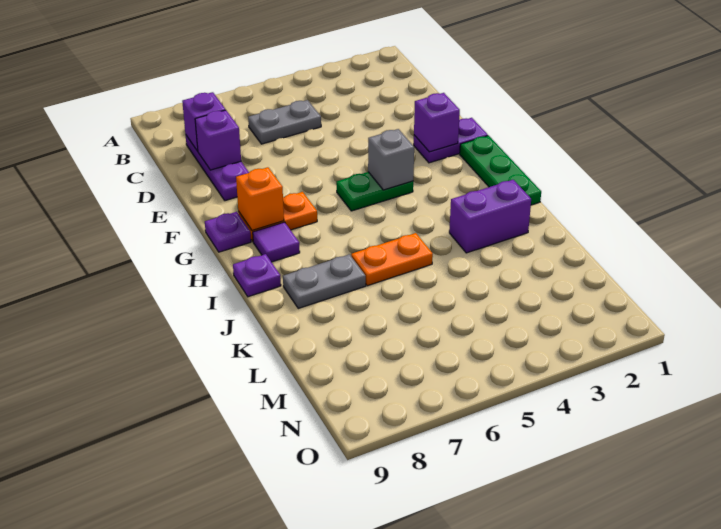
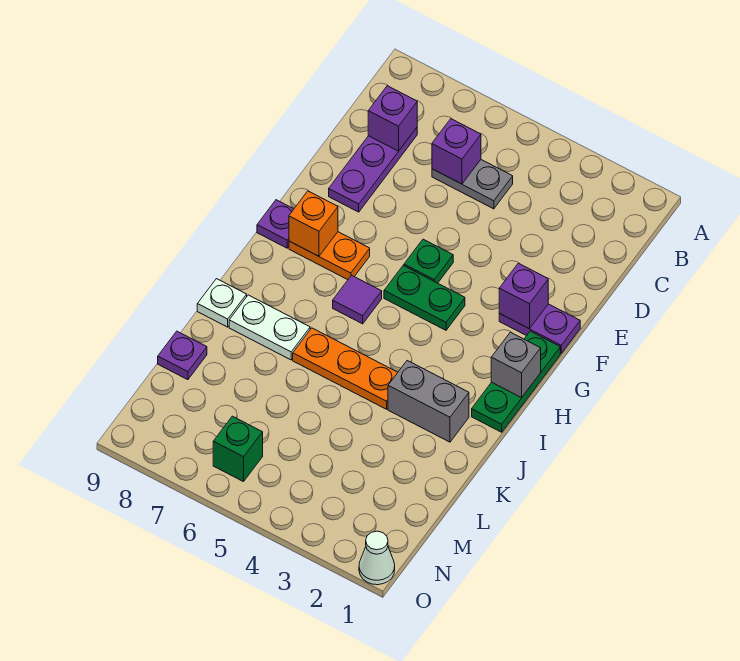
purple 1x1 brick [195,110,241,170] -> purple 1x1 brick moved to [432,119,481,184]
none -> green 1x1 plate [404,239,453,283]
grey 1x1 brick [368,129,414,190] -> grey 1x1 brick moved to [491,332,541,398]
purple 1x1 tile [253,222,300,262] -> purple 1x1 tile moved to [333,275,382,324]
purple 1x1 plate [233,254,281,297] -> purple 1x1 plate moved to [158,331,207,380]
purple 1x2 brick [449,180,531,253] -> grey 1x2 brick [388,361,469,442]
orange 1x2 plate [351,233,433,286] -> orange 1x3 plate [293,328,398,409]
grey 1x2 plate [283,254,366,308] -> white 1x2 plate [229,295,310,360]
none -> white 1x1 plate [197,279,247,327]
none -> green 1x1 brick [213,416,263,482]
none -> white 1x1 cone [359,531,395,585]

